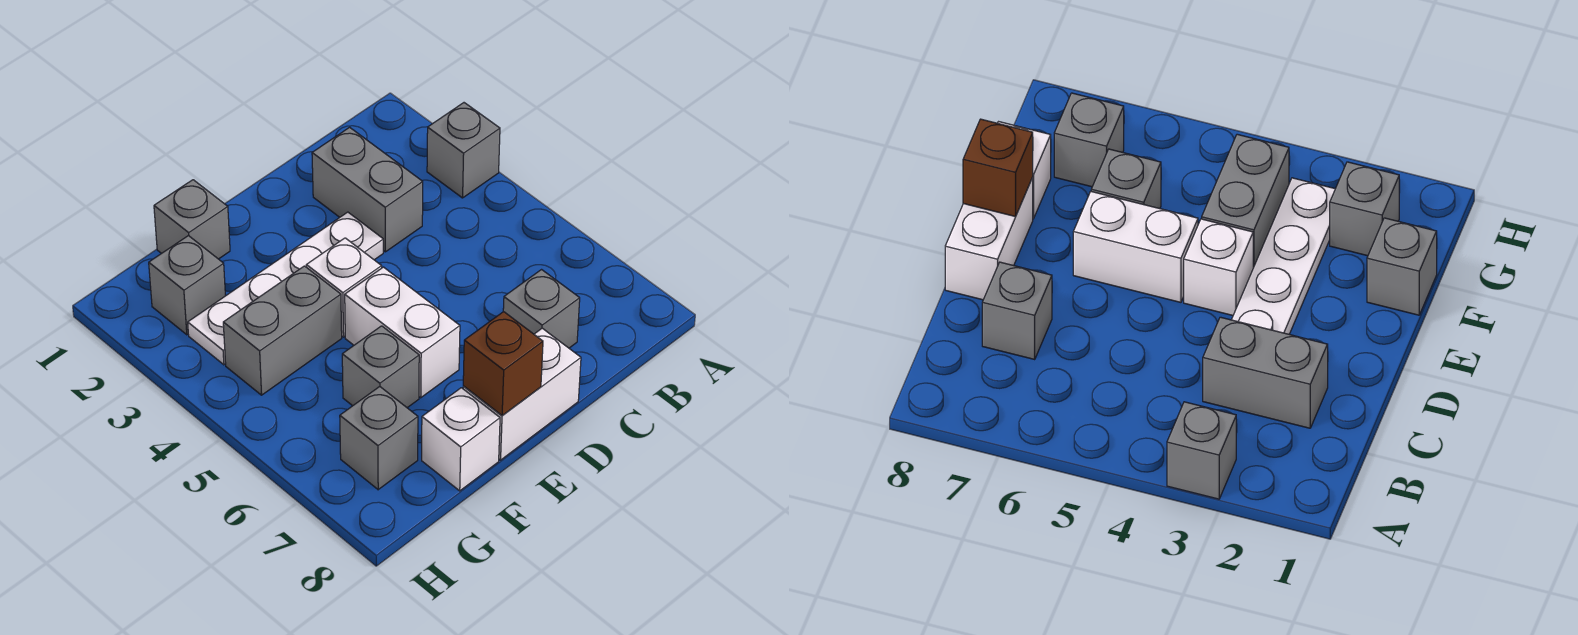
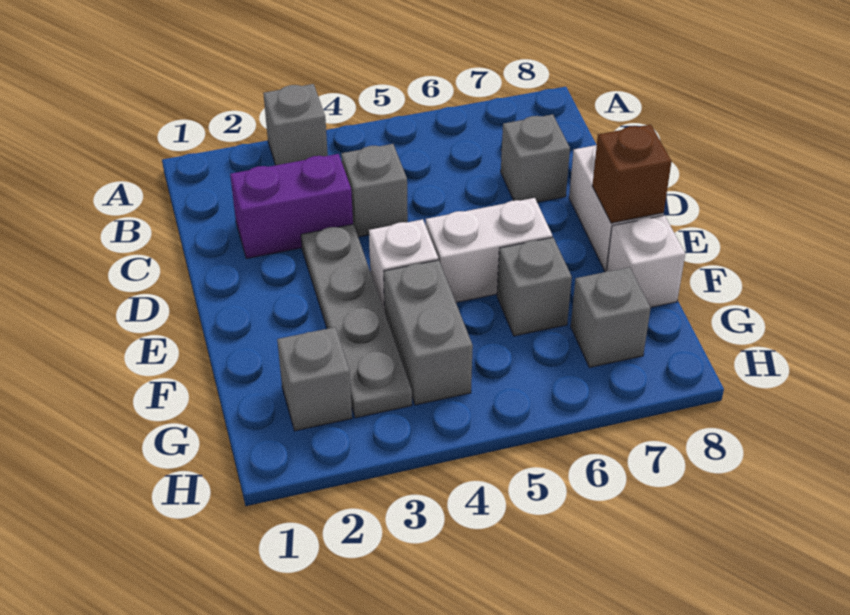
grey 1x2 brick [312,127,423,252] -> purple 1x2 brick [230,154,353,259]
white 1x4 plate [188,212,383,365] -> grey 1x4 plate [301,224,412,418]
grey 1x1 brick [154,180,230,259] -> grey 1x1 brick moved to [341,144,408,237]

